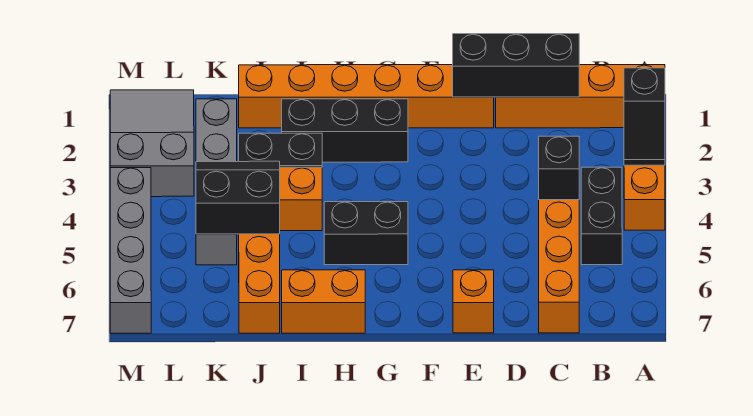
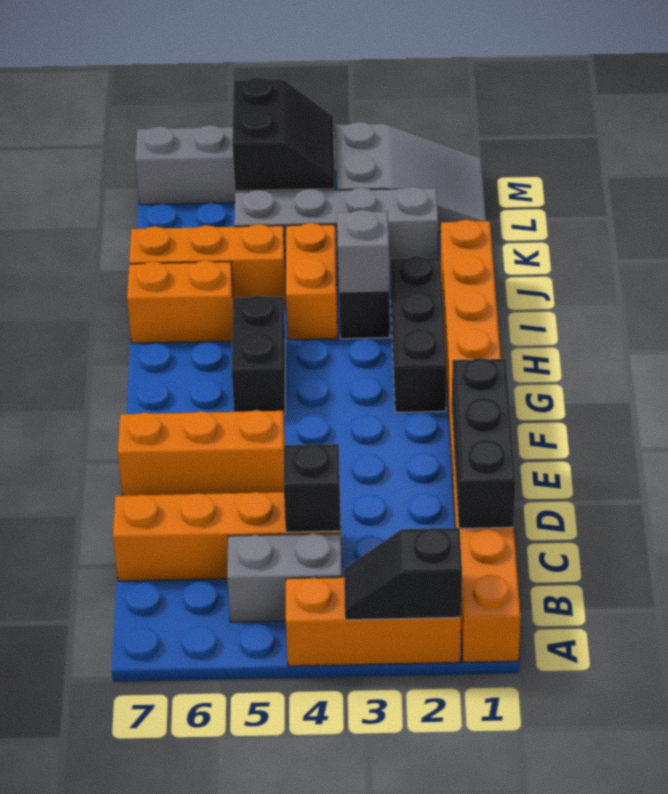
black 1x2 brick [581,167,622,265] -> grey 1x2 brick [227,534,342,622]
orange 1x1 brick [453,270,494,333] -> orange 1x3 brick [118,410,285,496]
orange 1x2 brick [282,270,365,333] -> orange 1x2 brick turned to [127,260,233,343]
none -> grey 1x1 brick [337,210,389,293]
black 2x2 slope [196,161,280,234] -> black 2x2 slope moved to [232,77,334,190]

